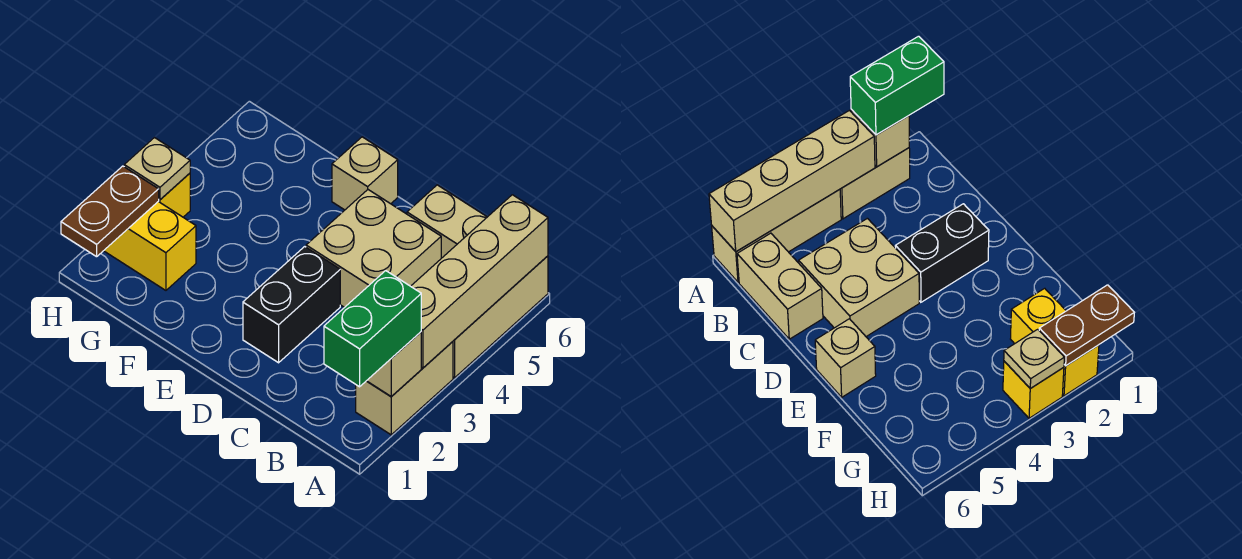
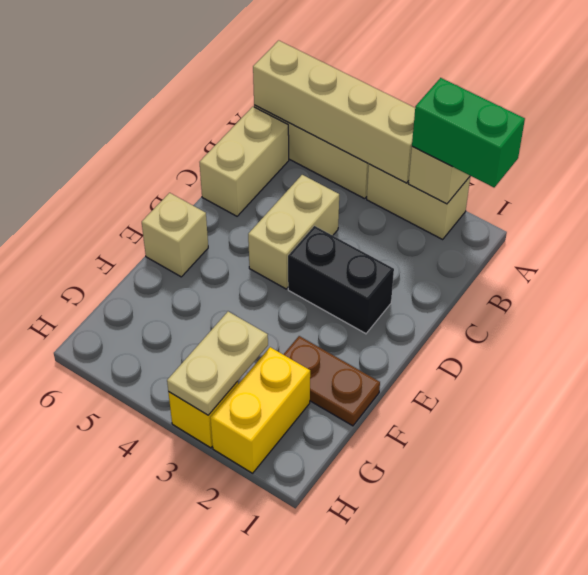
tan 2x2 brick [306,190,441,307] -> tan 1x2 brick [248,175,339,289]
brown 1x2 plate [61,166,159,257] -> brown 1x2 plate moved to [283,336,380,426]
tan 1x1 plate [124,138,190,200] -> tan 1x2 plate [167,312,268,415]

